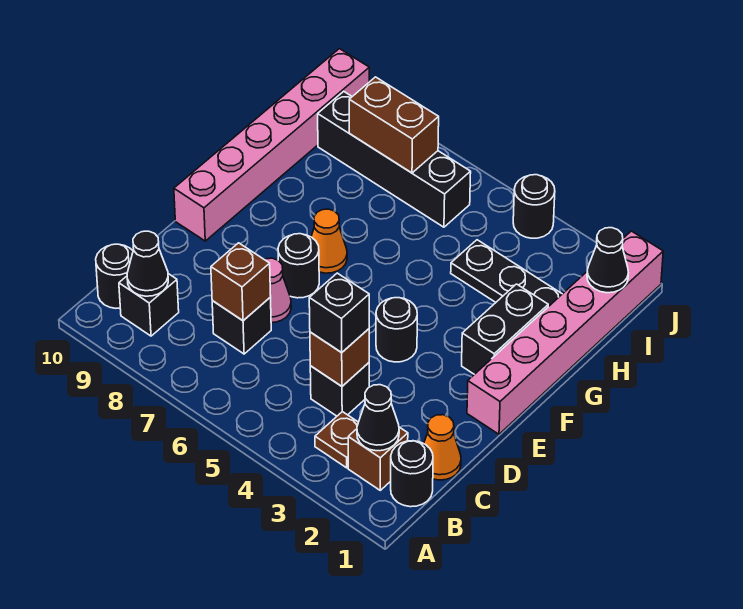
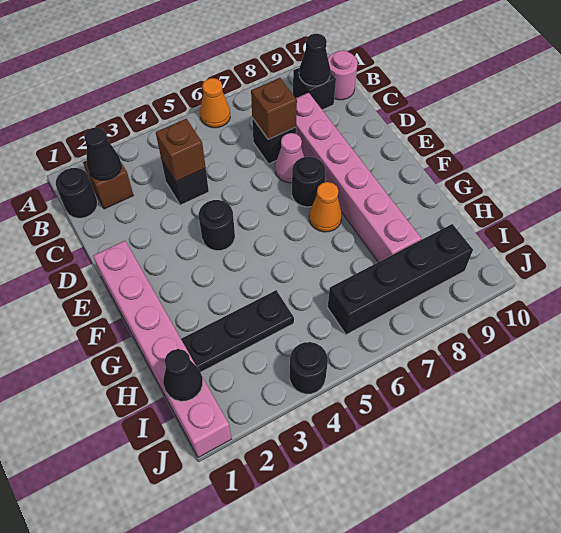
brown 1x1 plate [315,412,358,468] -> none
black 1x1 round brick [96,244,133,308] -> pink 1x1 round brick [328,50,358,100]
orange 1x1 cone [424,415,461,480] -> orange 1x1 cone moved to [200,78,230,128]
black 1x1 brick [309,273,369,353] -> none
pink 1x6 brick [174,49,369,241] -> pink 1x6 brick moved to [296,93,421,262]
black 1x2 brick [462,284,548,374] -> none
brown 1x2 brick [349,77,439,173] -> none

